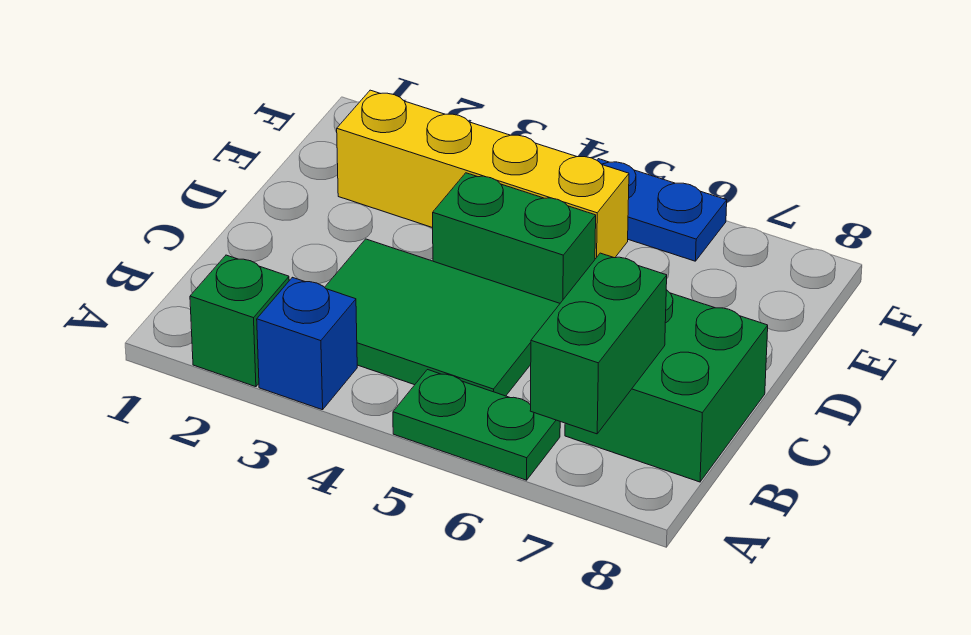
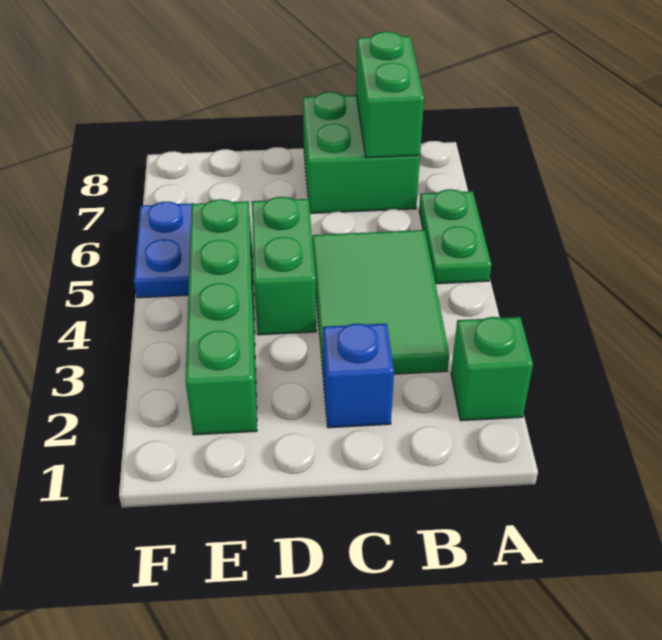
blue 1x1 brick [257,277,357,410] -> blue 1x1 brick moved to [323,324,394,428]
green 1x2 brick [530,253,667,434] -> green 1x2 brick turned to [356,32,424,158]
yellow 1x4 brick [337,90,629,259] -> green 1x4 brick [186,199,257,435]

